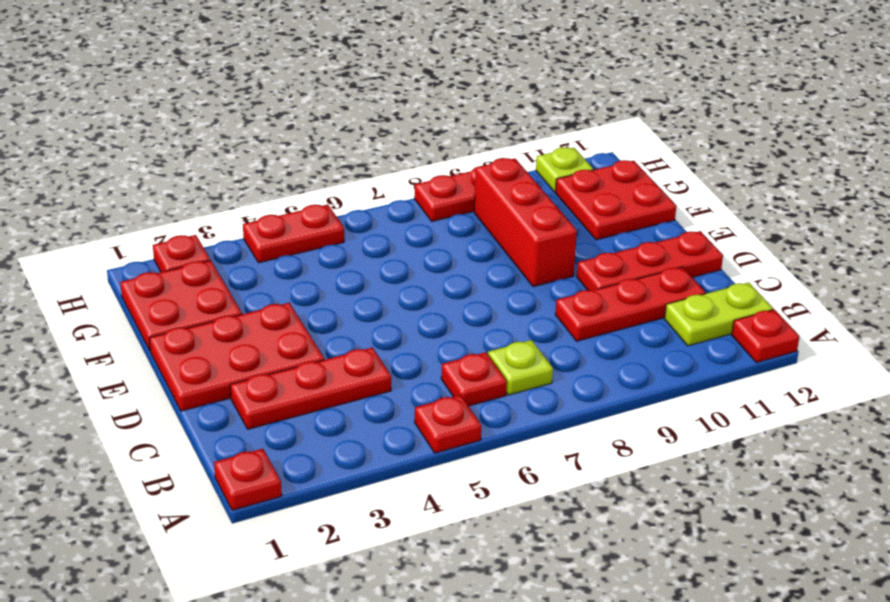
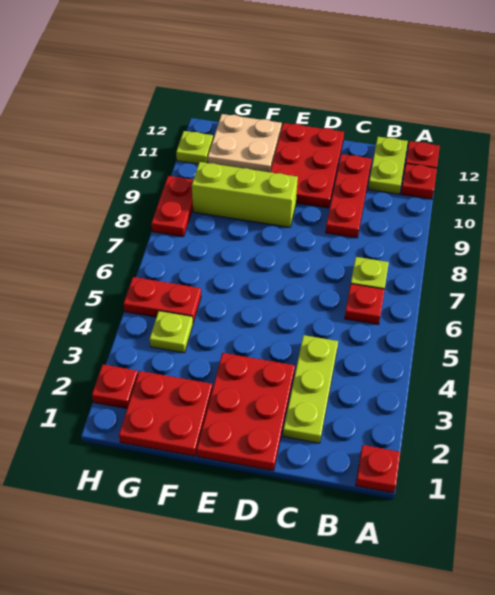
red 1x1 plate [415,395,481,453] -> red 1x1 plate moved to [401,164,437,199]
red 1x3 plate [230,347,391,429] -> lime 1x3 plate [283,335,338,443]
red 1x3 plate [577,231,723,291] -> red 2x3 plate [270,123,344,208]
red 1x3 brick [474,158,577,287] -> lime 1x3 brick [192,162,298,227]
red 2x2 plate [556,160,676,240] -> tan 2x2 plate [208,114,282,172]
none -> lime 1x1 plate [150,311,193,353]
red 1x2 plate [243,204,344,263] -> red 1x2 plate turned to [124,277,201,323]

